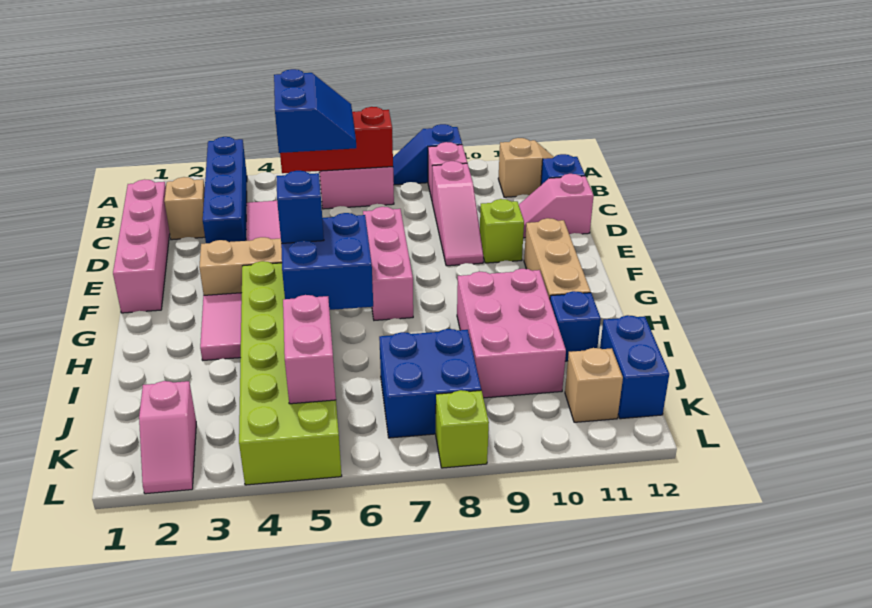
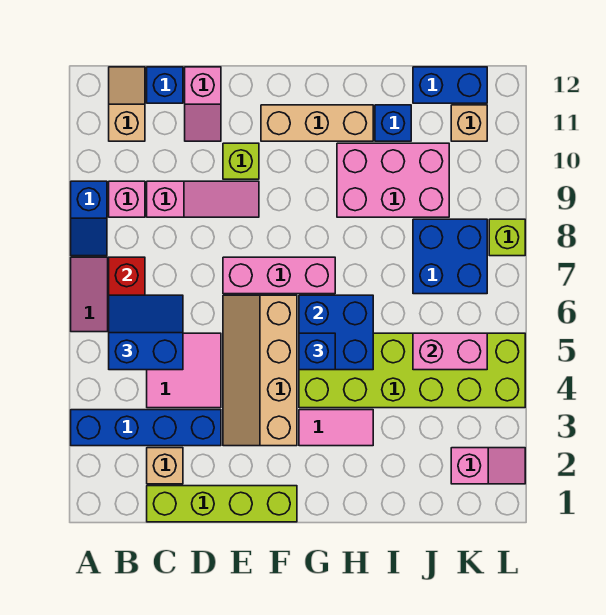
pink 1x4 brick [113,179,170,313] -> lime 1x4 brick [147,486,297,522]

